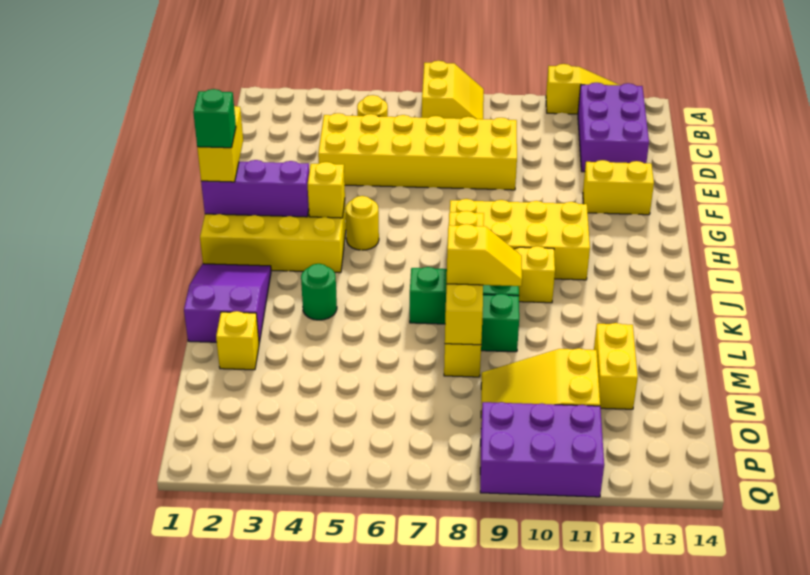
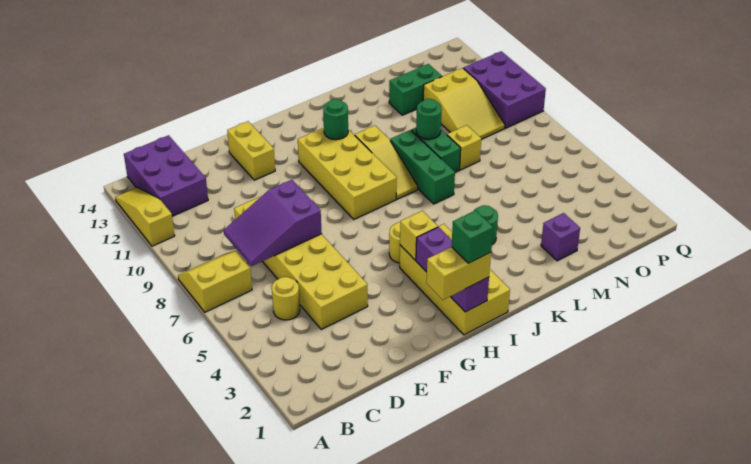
purple 2x3 brick [578,83,649,172] -> purple 2x3 brick turned to [124,135,208,216]
none -> green 1x1 round brick [323,99,348,140]
purple 2x3 slope [184,264,271,343] -> purple 2x3 slope moved to [224,180,322,266]
yellow 1x4 brick [445,211,484,345] -> none
yellow 1x2 slope [447,224,522,286] -> none
none -> green 1x1 round brick [416,99,442,139]
yellow 1x1 brick [216,311,259,370] -> purple 1x1 brick [541,213,580,261]
yellow 1x2 brick [594,323,638,409] -> green 1x2 brick [389,64,442,115]

